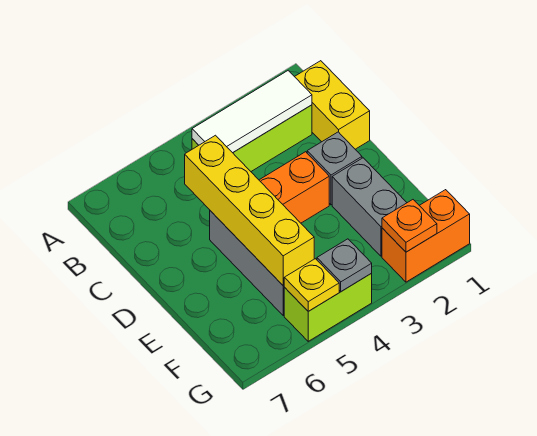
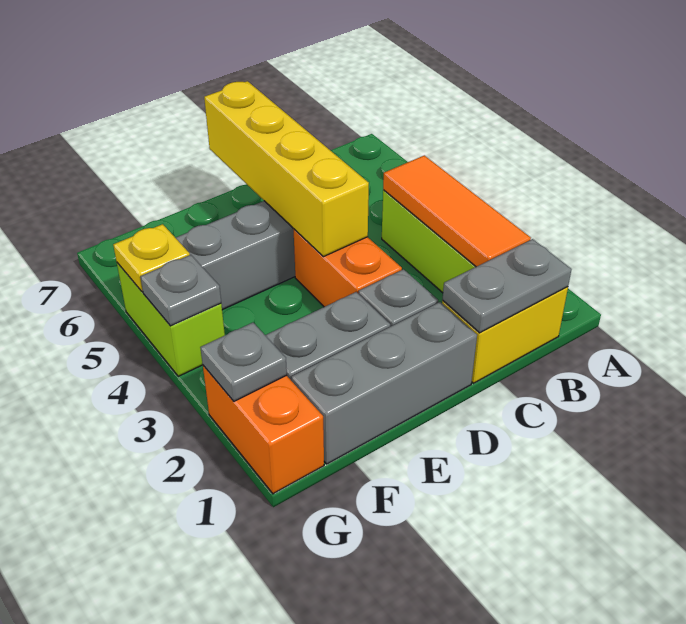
none -> grey 1x2 plate [442,239,572,333]
white 1x3 tile [192,70,312,153] -> orange 1x3 tile [383,155,531,267]
yellow 1x4 brick [185,135,314,286] -> yellow 1x4 brick turned to [204,81,369,257]
none -> grey 1x3 brick [291,302,477,464]
orange 1x1 plate [382,200,437,252] -> grey 1x1 plate [200,323,287,401]

